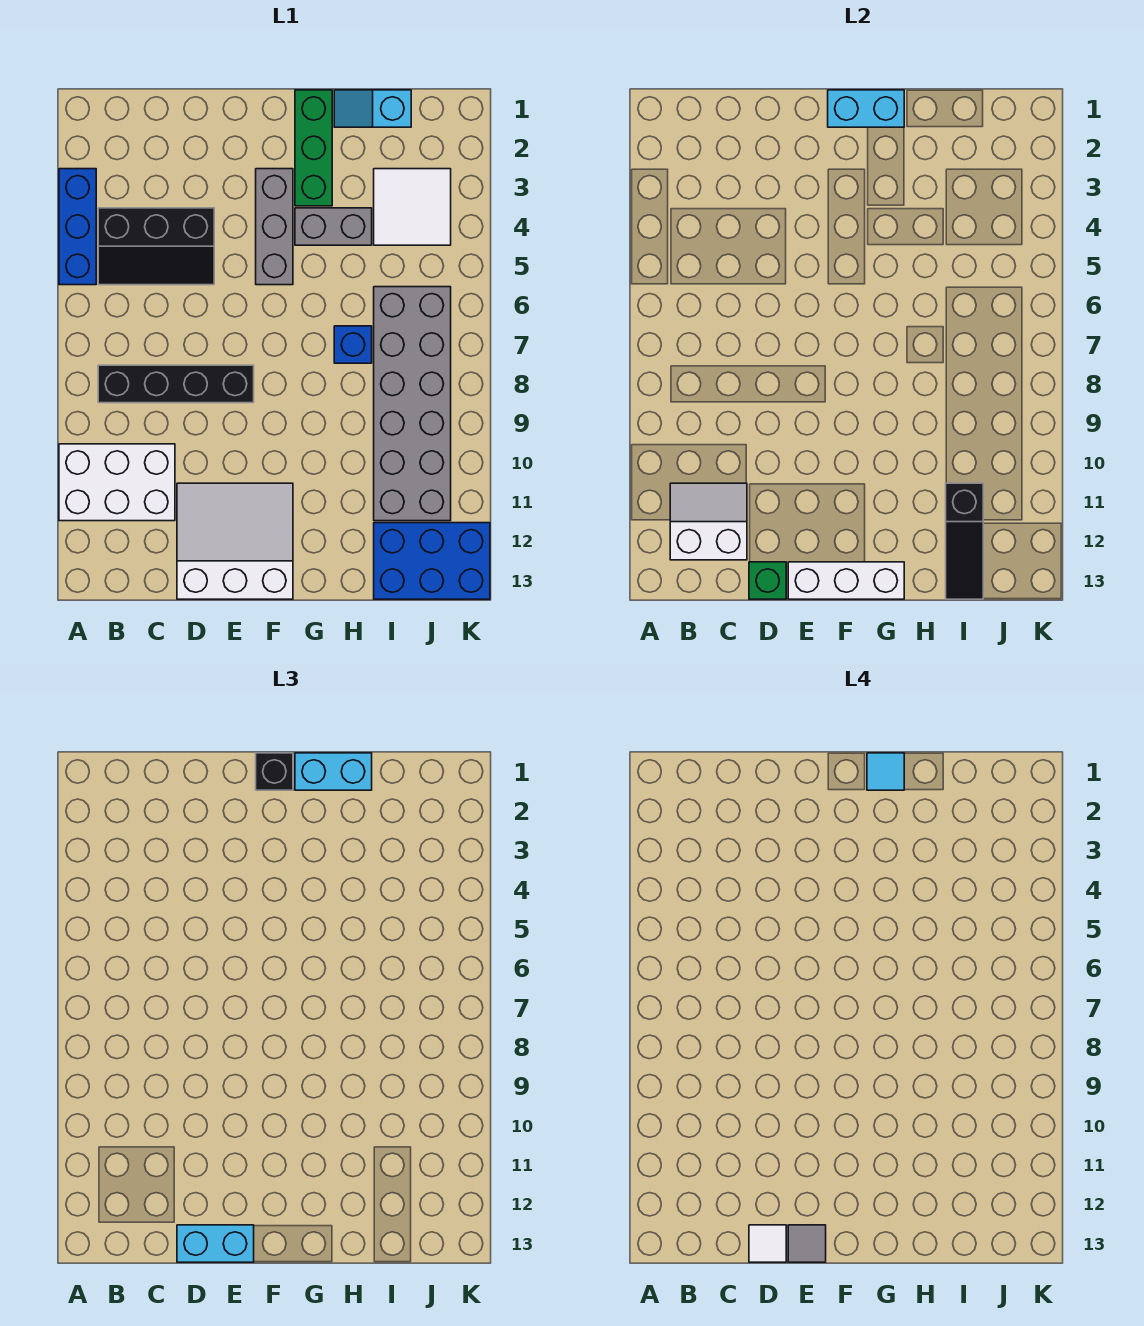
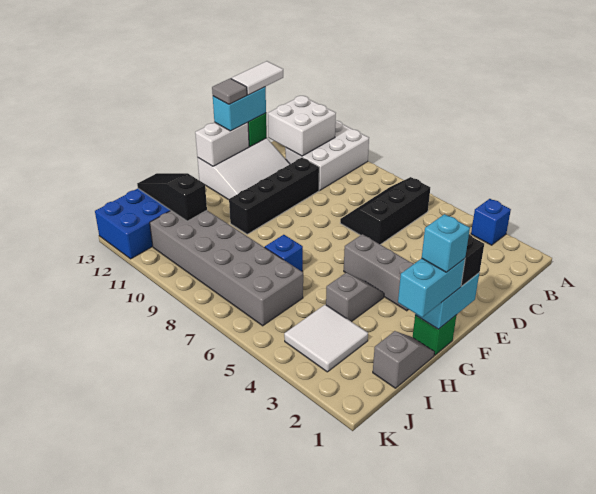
blue 1x3 brick [59,169,96,285] -> blue 1x1 brick [471,199,511,245]
black 2x3 slope [98,208,214,285] -> black 2x3 slope moved to [340,177,430,245]
black 1x4 brick [98,365,254,403] -> black 1x4 brick moved to [229,158,319,234]
white 2x2 slope [670,483,747,560] -> white 2x2 brick [268,96,336,156]
white 1x1 tile [749,1225,786,1262] -> white 1x2 tile [231,61,283,95]
white 1x3 brick [788,562,904,599] -> white 1x2 brick [195,122,249,166]
green 1x3 brick [295,90,332,206] -> green 1x1 brick [413,315,456,355]
cyan 1x1 tile [867,753,904,790] -> cyan 1x1 brick [422,214,470,272]
grey 1x2 brick [295,208,372,245] -> grey 1x2 slope [326,273,384,322]
cyan 1x2 slope [334,90,411,127] -> grey 1x2 slope [373,331,434,388]

